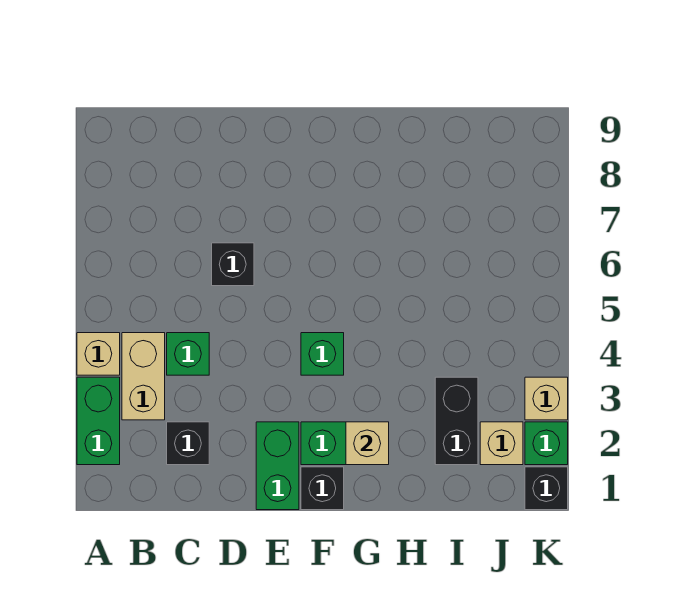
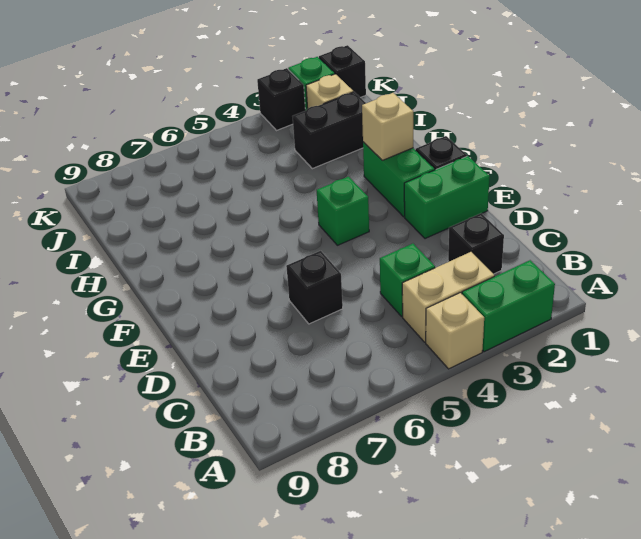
tan 1x1 brick [525,377,568,420] -> black 1x1 brick [257,68,305,130]

